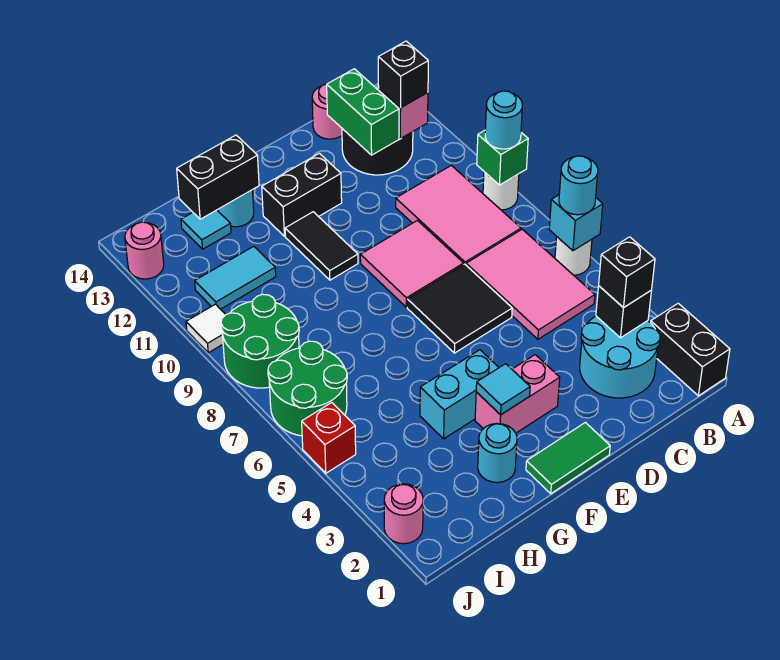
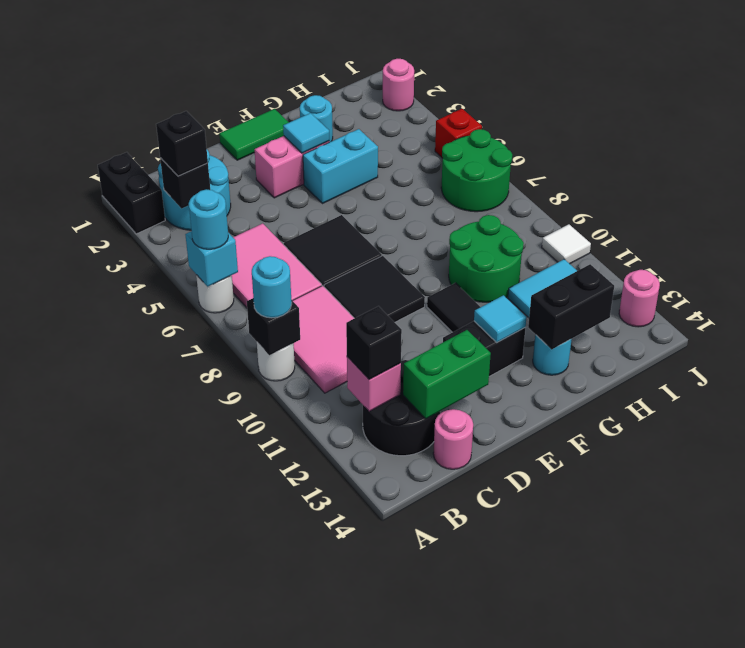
green 1x1 brick [477,131,528,185] -> black 1x1 brick [247,298,300,355]
green 1x2 brick [327,69,399,155] -> green 1x2 brick turned to [403,330,491,419]
pink 2x2 tile [360,221,464,307] -> black 2x2 tile [324,256,425,322]
cyan 1x1 tile [181,210,231,249] -> cyan 1x1 tile moved to [474,295,527,342]
green 2x2 round brick [221,294,299,388] -> green 2x2 round brick moved to [449,215,524,302]

